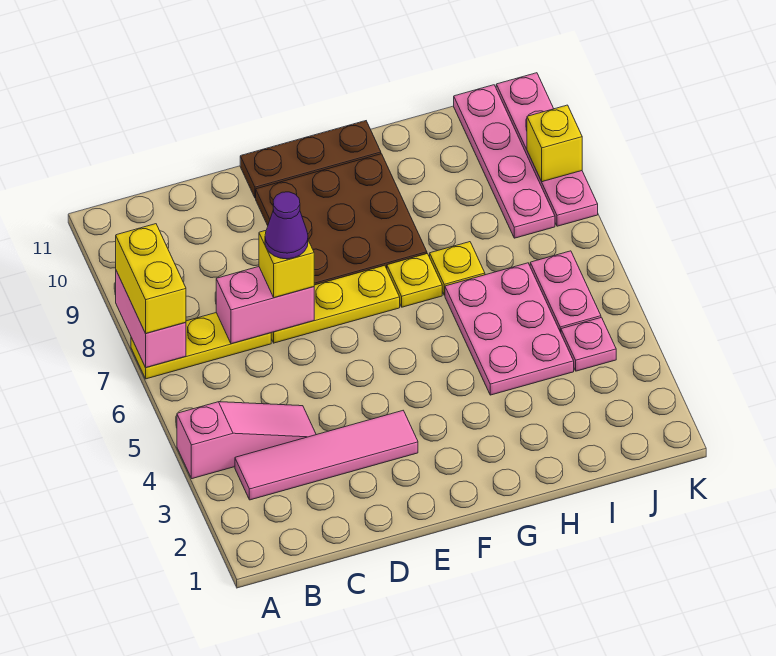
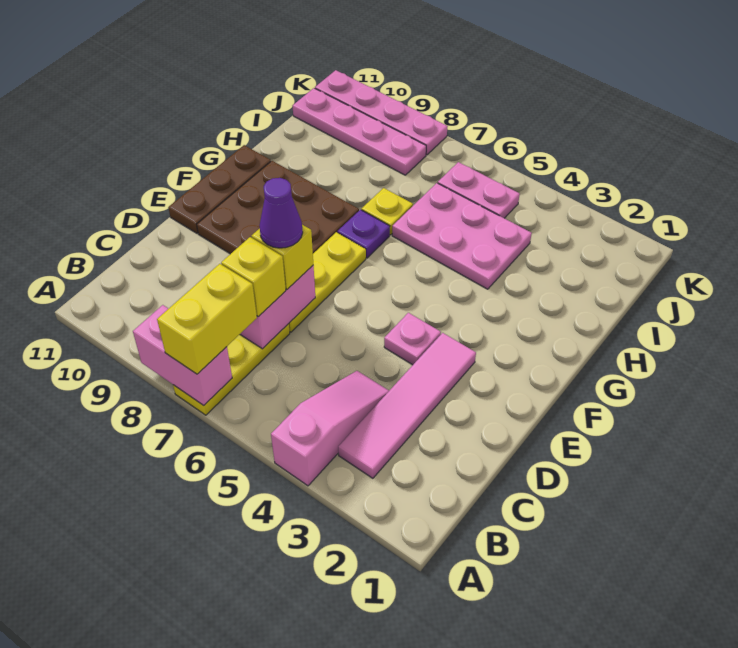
yellow 1x2 brick [116,224,186,333] -> yellow 1x2 brick turned to [157,264,257,374]
yellow 1x1 plate [387,254,442,307] -> purple 1x1 plate [337,210,390,258]
pink 1x1 plate [561,317,616,371] -> pink 1x1 plate moved to [384,313,441,365]
yellow 1x1 brick [527,105,582,182] -> yellow 1x1 brick moved to [221,237,286,317]

